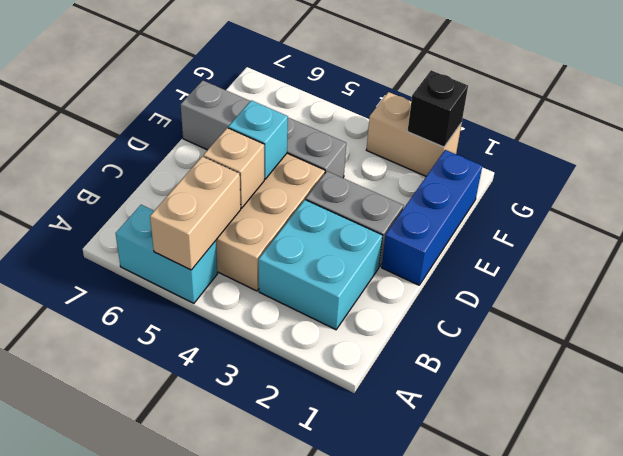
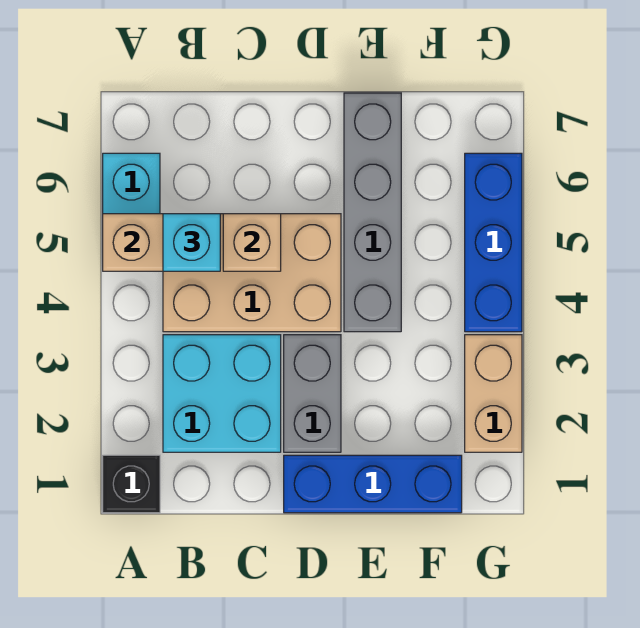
cyan 1x1 brick [228,100,288,179] -> cyan 1x1 brick moved to [163,214,220,271]
black 1x1 brick [408,70,468,147] -> black 1x1 brick moved to [103,455,160,513]
none -> blue 1x3 brick [465,153,522,332]

